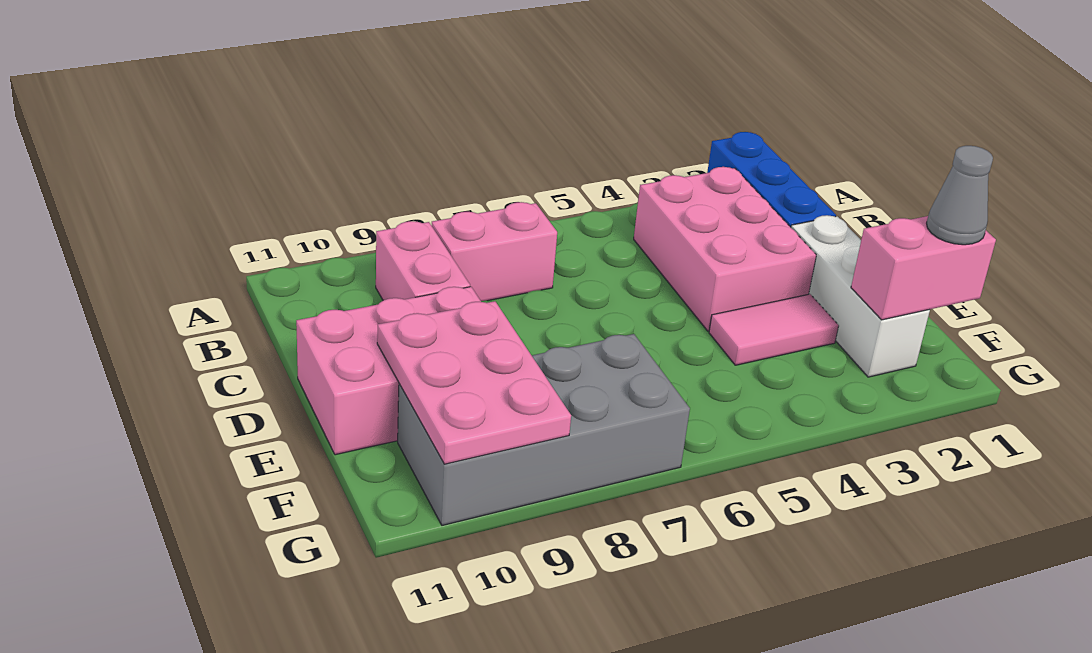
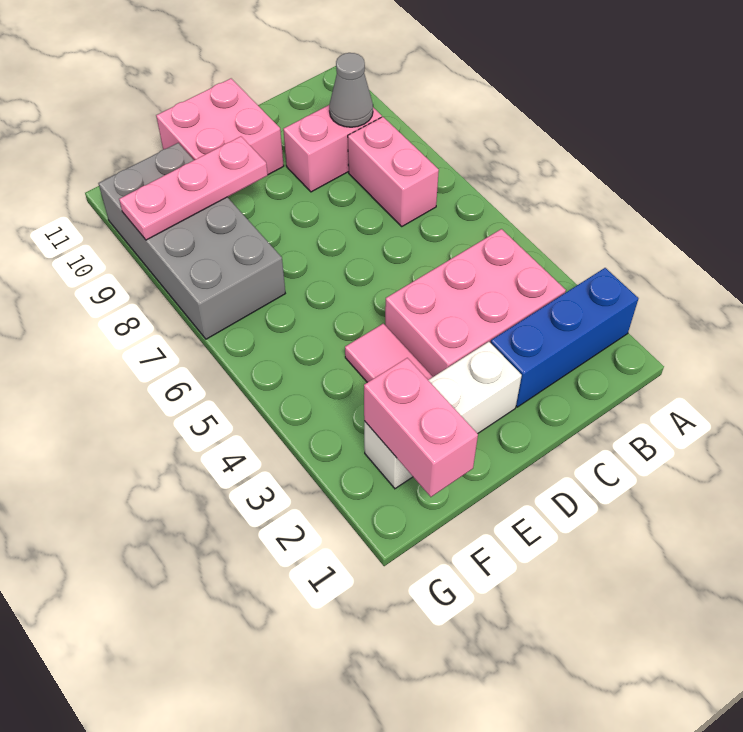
pink 2x3 brick [296,287,481,455] -> pink 2x2 brick [156,79,284,175]
pink 2x3 plate [377,301,571,464] -> pink 1x3 plate [119,136,268,240]
grey 1x1 cone [927,146,993,245] -> grey 1x1 cone moved to [329,53,373,127]

